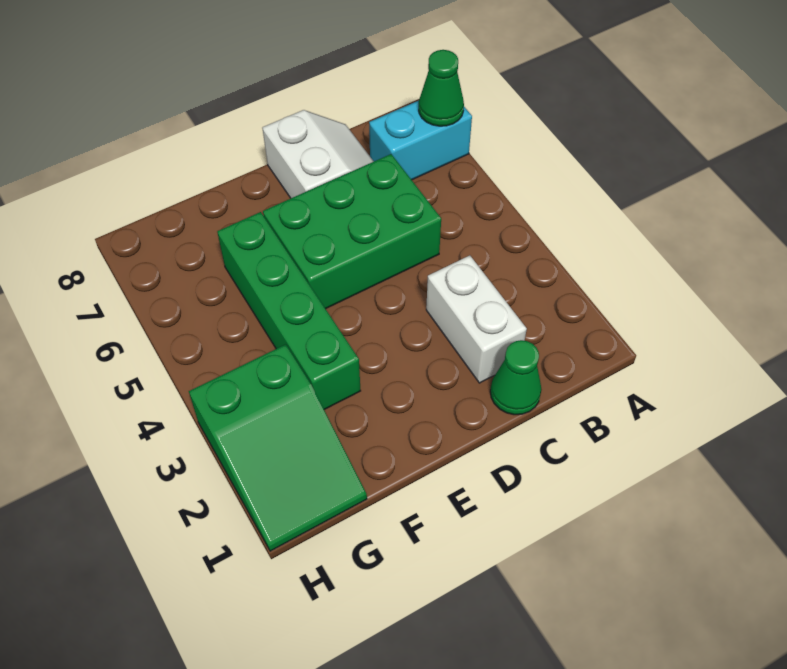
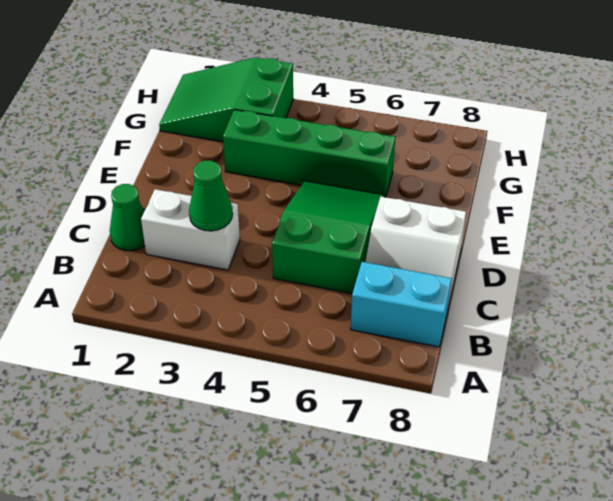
cyan 1x2 brick [369,101,472,180] -> cyan 1x2 brick turned to [351,262,452,347]
green 1x1 cone [419,50,464,126] -> green 1x1 cone moved to [189,161,233,231]
green 2x3 brick [263,154,441,309] -> green 2x3 slope [272,181,385,294]

